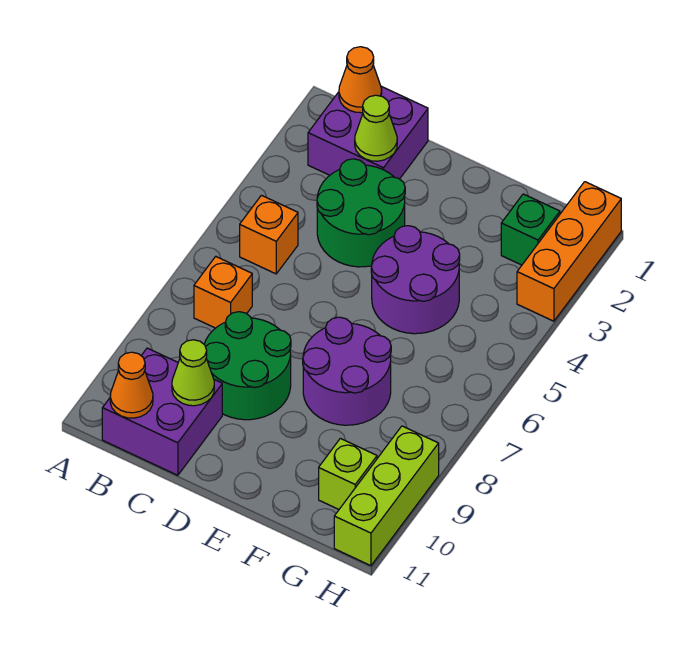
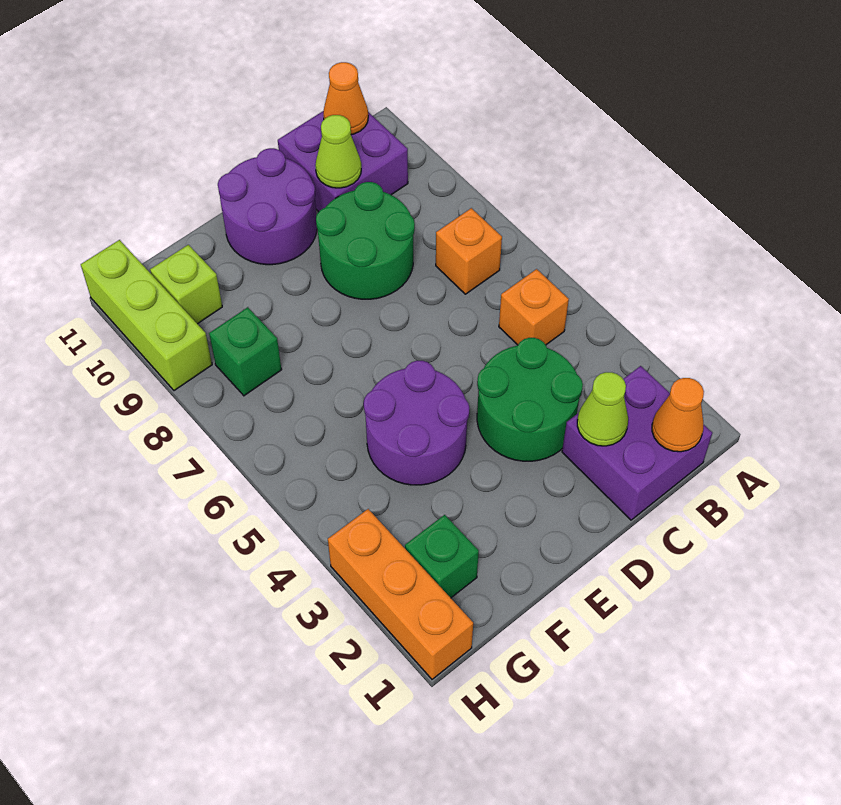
purple 2x2 round brick [303,317,391,425] -> purple 2x2 round brick moved to [218,148,317,265]
none -> green 1x1 brick [209,307,282,396]

